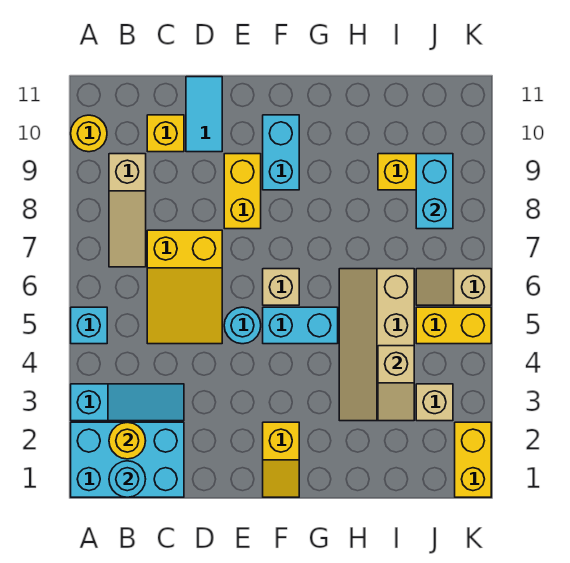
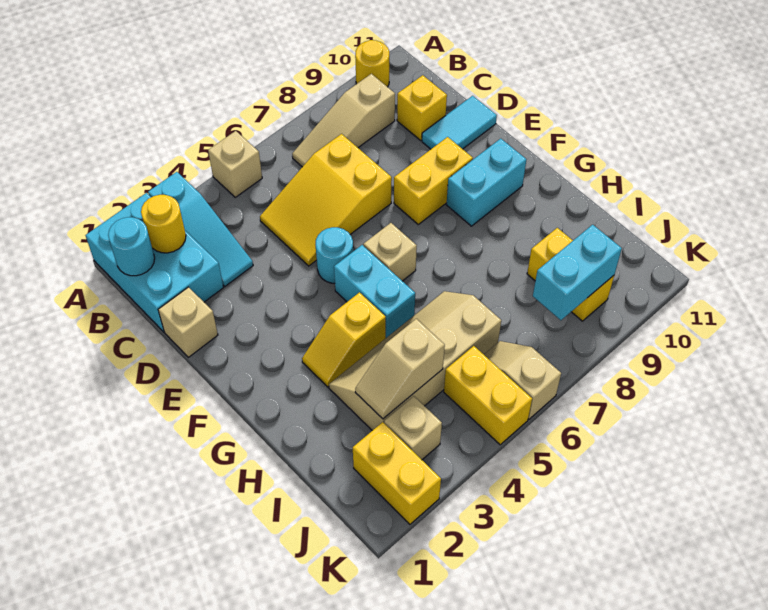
cyan 1x1 brick [71,307,107,344] -> tan 1x1 brick [208,131,262,197]
none -> tan 1x1 brick [158,287,218,357]
yellow 1x2 slope [263,422,299,497] -> yellow 1x2 slope moved to [302,292,386,387]
yellow 1x2 brick [455,422,491,497] -> yellow 1x2 brick turned to [353,422,441,524]

